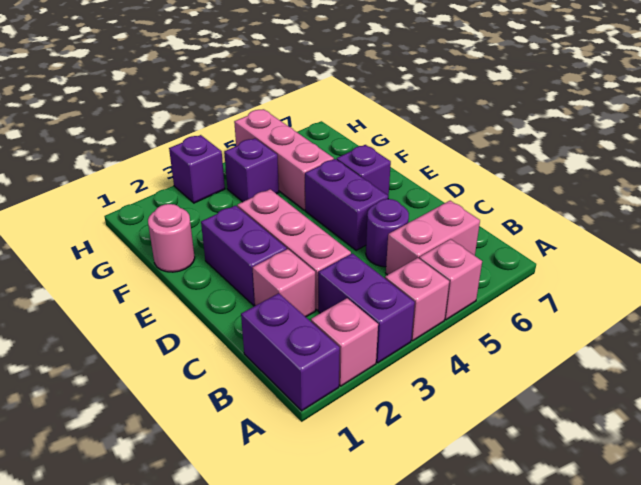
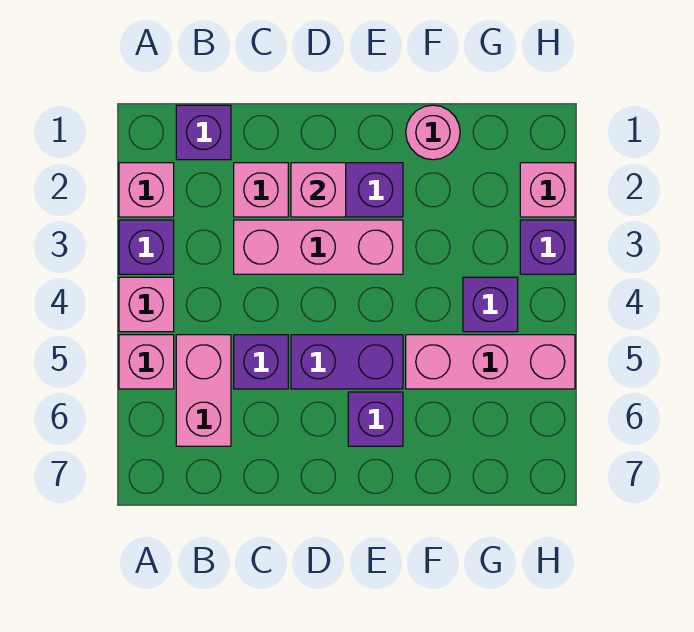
purple 1x2 brick [241,293,340,411] -> purple 1x1 brick [176,105,231,160]
purple 1x2 brick [318,253,415,363] -> purple 1x1 brick [119,220,174,274]
purple 1x1 round brick [366,199,409,267] -> purple 1x1 brick [234,335,288,389]
none -> pink 1x1 brick [291,163,346,217]
none -> pink 1x1 brick [520,163,575,217]

